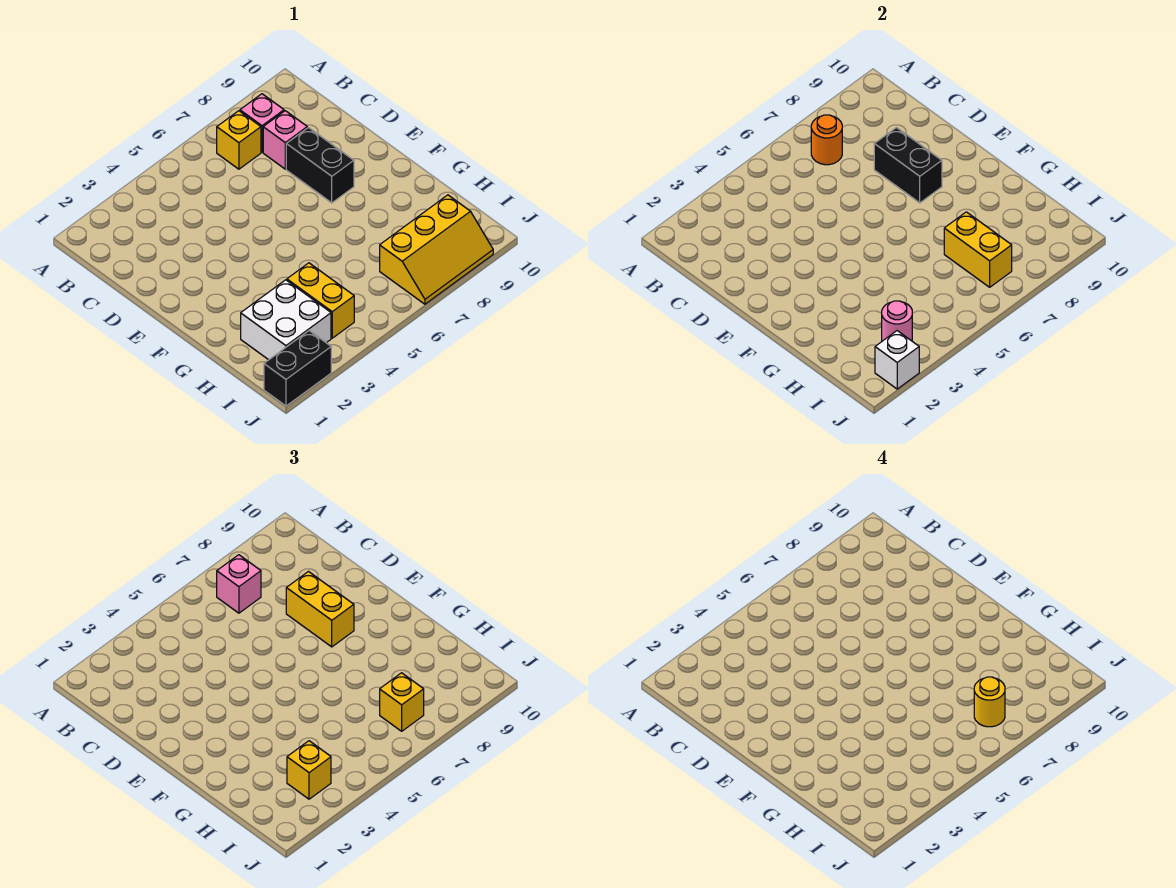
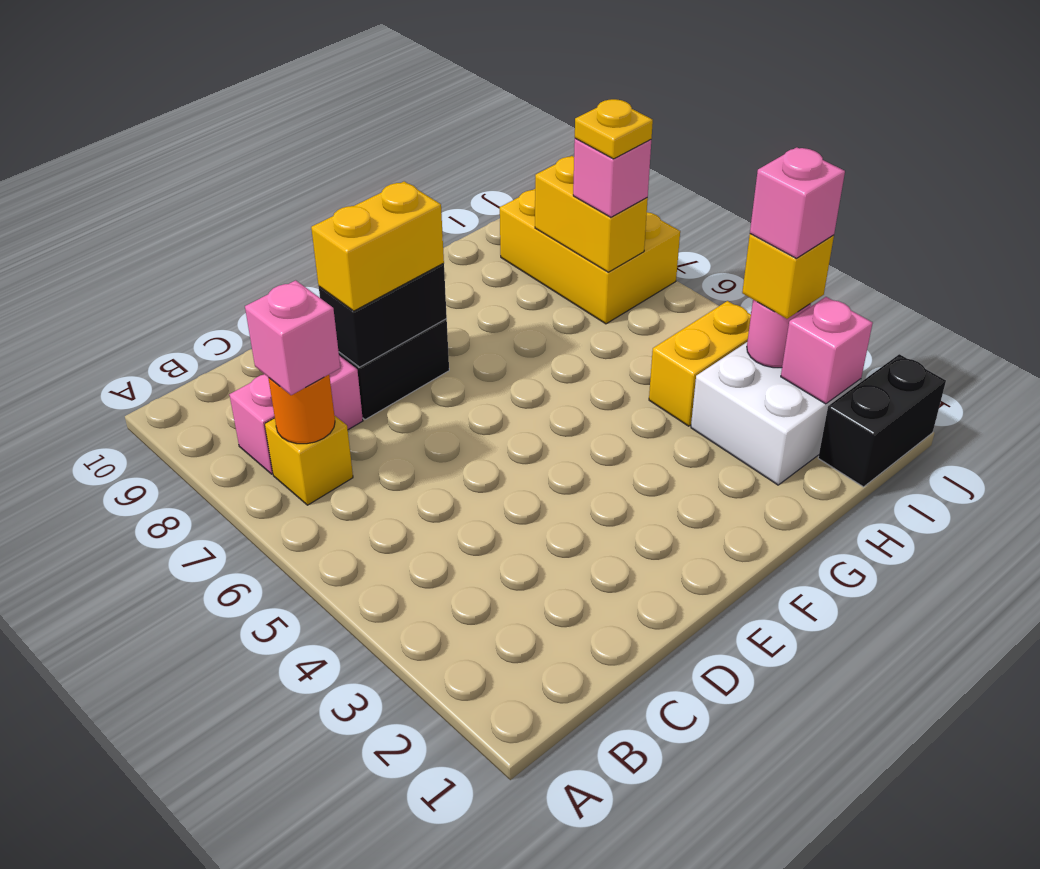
yellow 1x2 brick [944,212,1012,287] -> yellow 1x2 brick turned to [535,156,648,272]
none -> pink 1x1 brick [781,297,873,404]
none -> pink 1x1 brick [750,147,845,258]
yellow 2x3 slope [380,195,493,304] -> yellow 2x3 brick [500,189,680,324]
yellow 1x1 brick [380,673,424,731] -> pink 1x1 brick [573,138,651,217]
yellow 1x1 round brick [974,677,1005,727] -> yellow 1x1 plate [575,99,653,159]
black 1x2 brick [264,331,331,406] -> black 1x2 brick turned to [818,354,946,487]
white 1x1 brick [875,331,919,389] -> none

